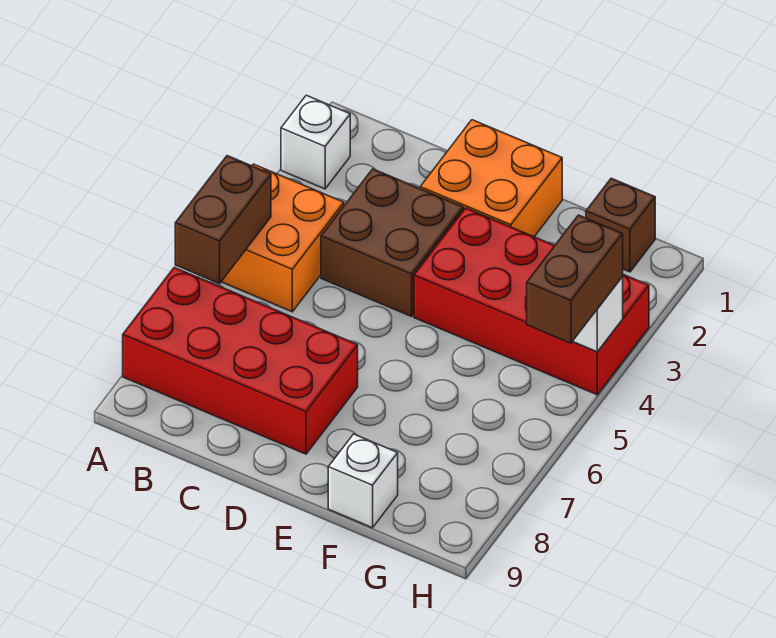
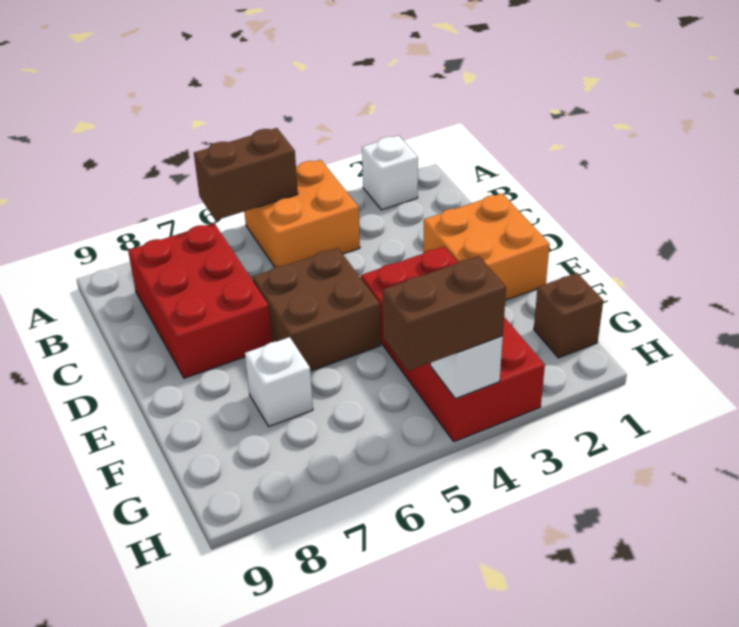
red 2x4 brick [123,267,358,454] -> red 2x3 brick [128,223,272,378]
brown 2x2 brick [321,169,463,316] -> brown 2x2 brick moved to [252,248,381,371]
white 1x1 brick [328,434,398,528] -> white 1x1 brick moved to [245,337,313,426]

